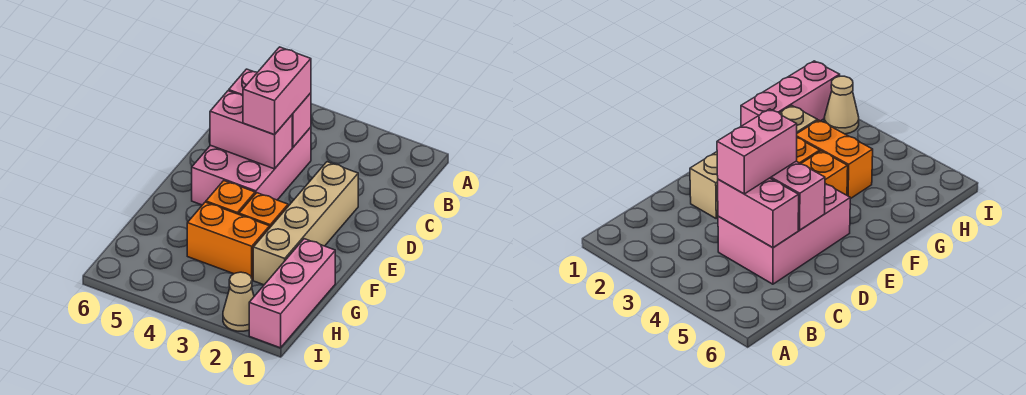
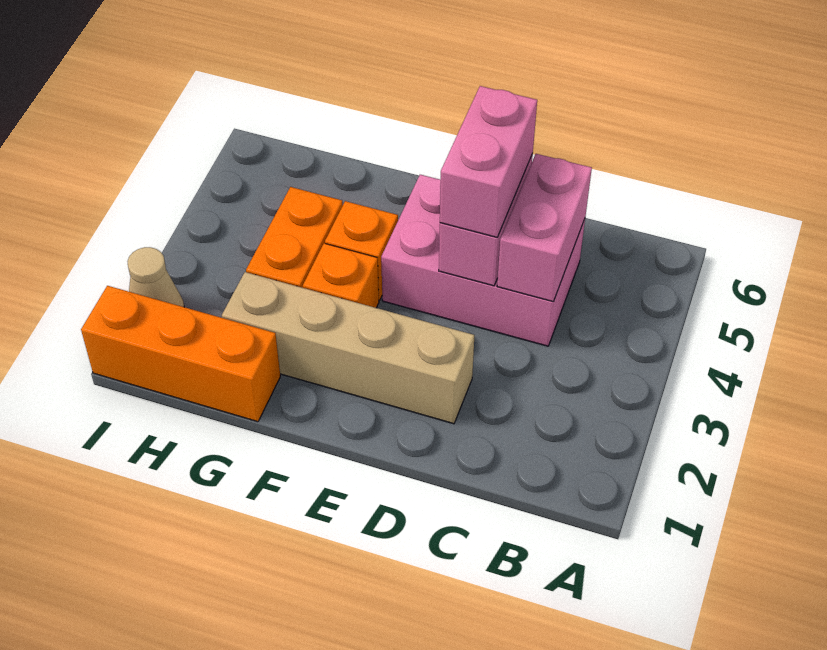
pink 1x2 brick [243,47,311,135] -> pink 1x2 brick turned to [440,86,537,237]
pink 1x3 brick [249,239,335,348] -> orange 1x3 brick [81,286,280,422]

